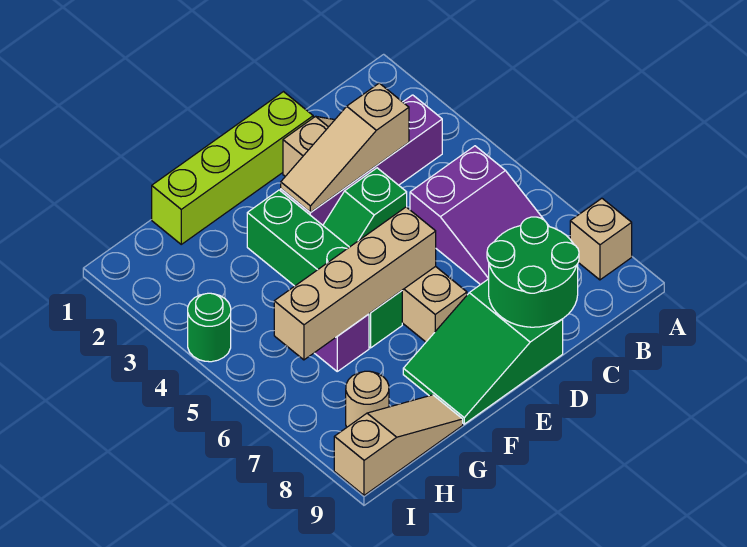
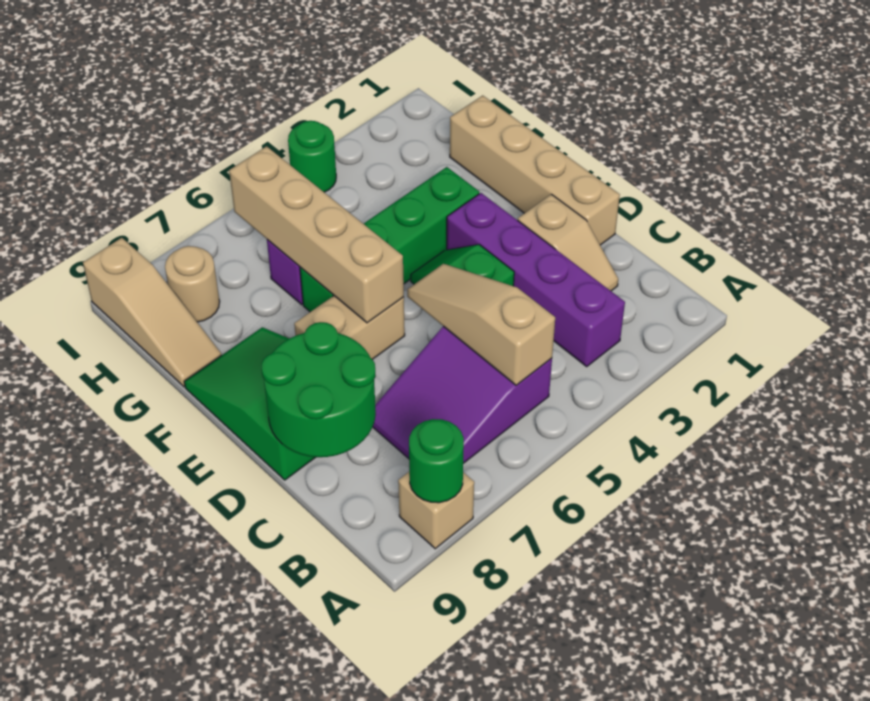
none -> green 1x1 round brick [409,419,464,503]
tan 1x3 slope [281,83,409,213] -> tan 1x3 slope moved to [407,264,555,385]
lime 1x4 brick [152,92,313,244] -> tan 1x4 brick [450,95,620,245]

